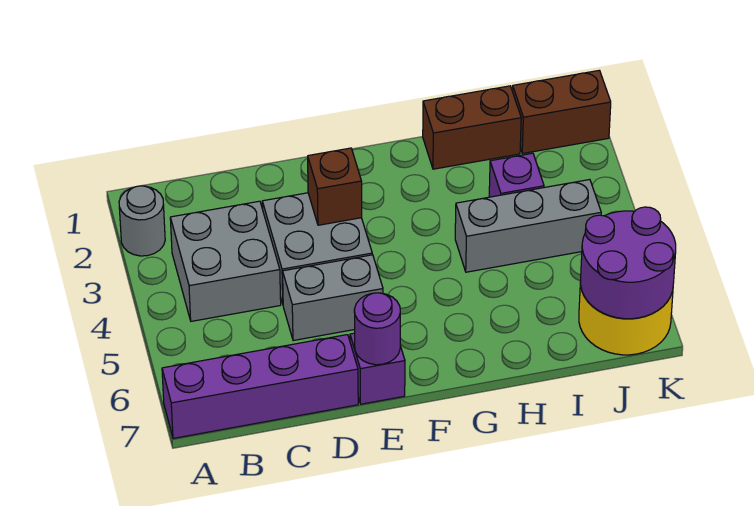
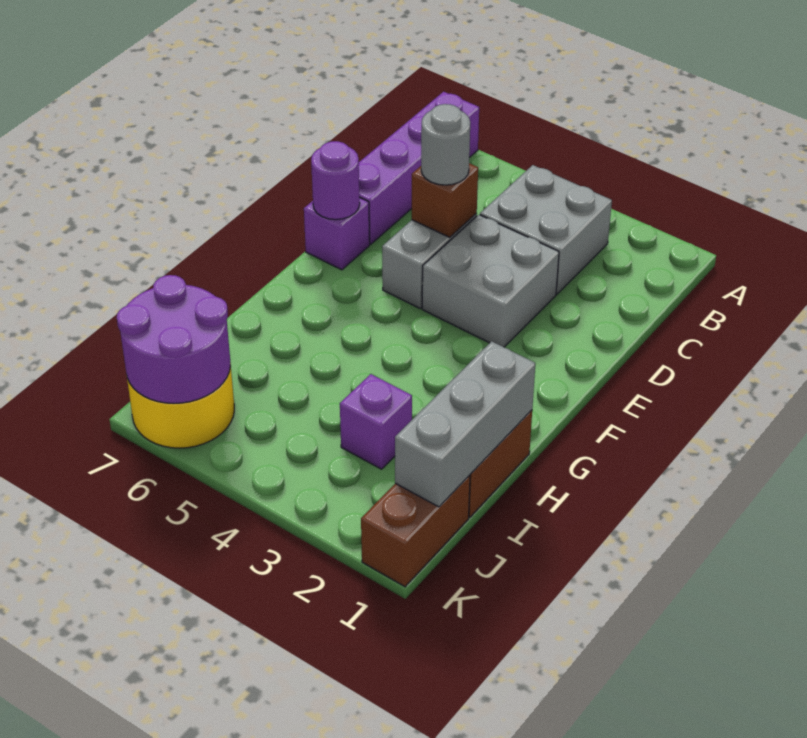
grey 1x1 round brick [119,186,165,256] -> grey 1x1 round brick moved to [421,104,470,185]
brown 1x1 brick [308,148,362,225] -> brown 1x1 brick moved to [412,163,478,237]
grey 1x3 brick [455,180,601,272] -> grey 1x3 brick moved to [395,341,535,507]

